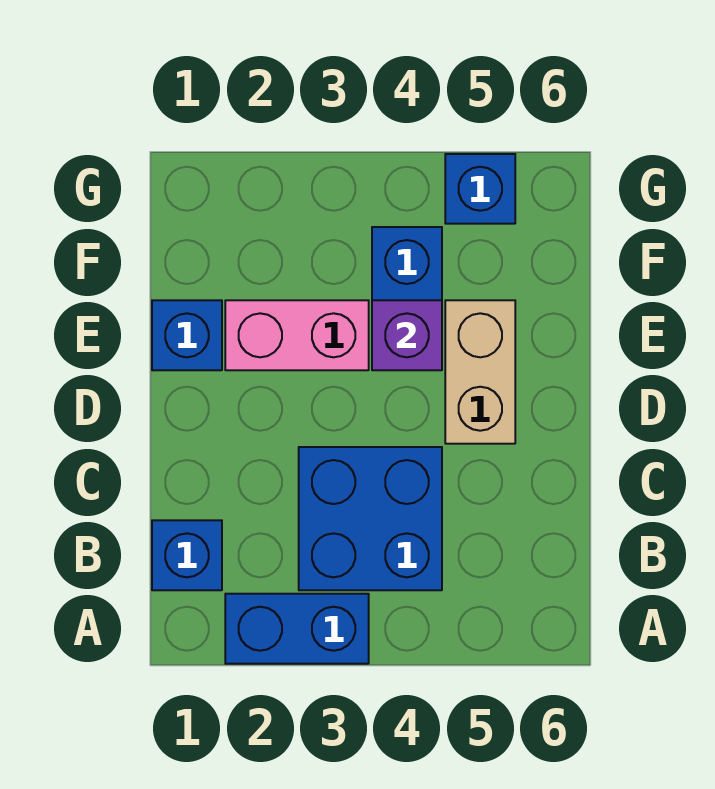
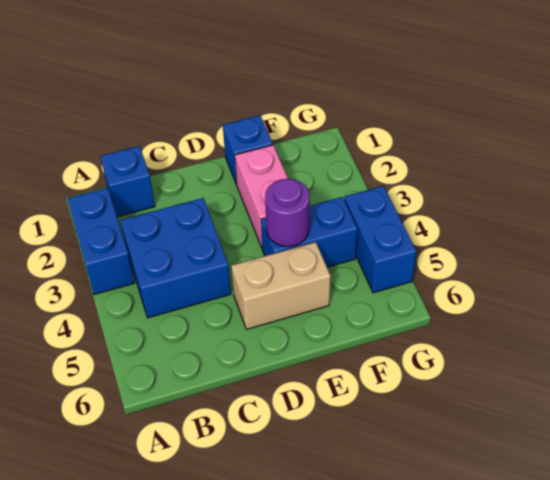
purple 1x1 brick [372,300,442,370] -> purple 1x1 round brick [265,179,310,247]
blue 1x1 brick [445,154,515,224] -> blue 1x2 brick [344,186,417,293]

